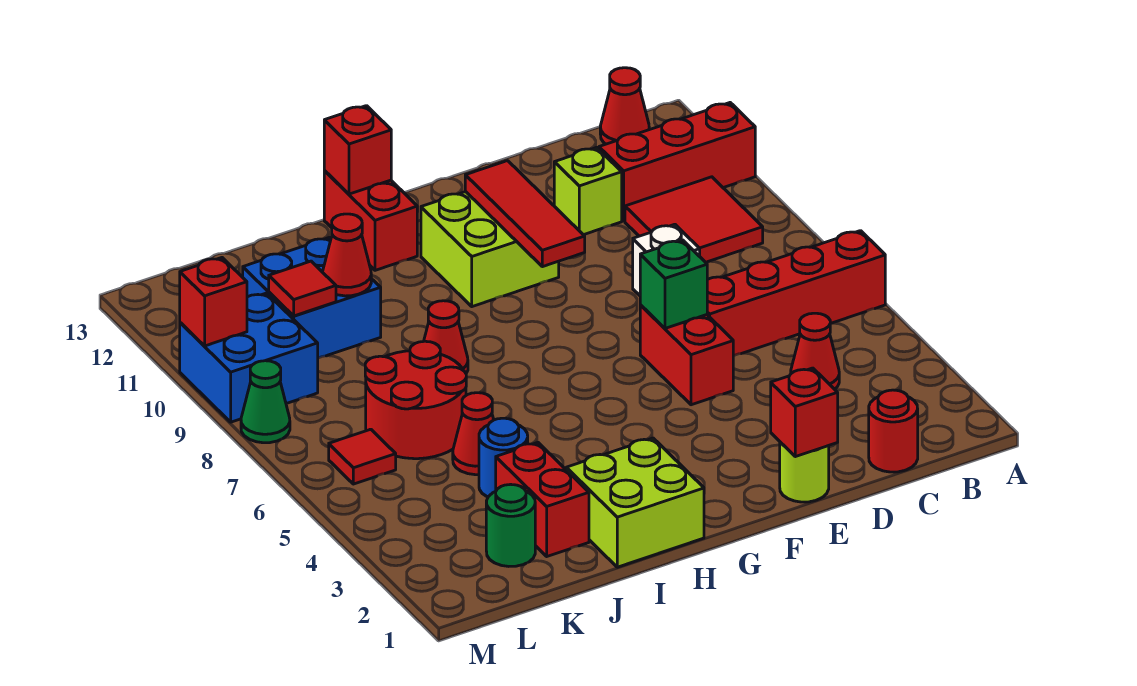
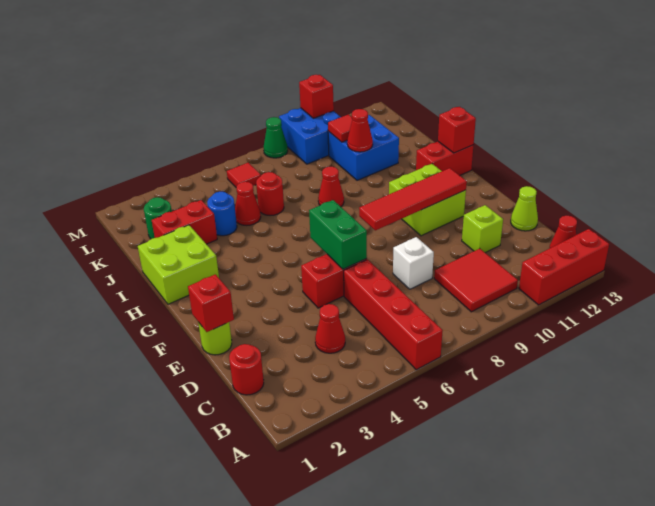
red 1x3 brick [599,103,755,221] -> red 1x3 brick turned to [519,229,609,305]
none -> lime 1x1 cone [511,186,538,231]
green 1x1 brick [640,240,707,329] -> green 1x2 brick [309,200,367,269]
red 1x3 tile [465,161,585,267] -> red 1x4 tile [359,168,467,230]
red 2x2 round brick [365,341,466,459] -> red 1x1 round brick [256,172,284,215]

